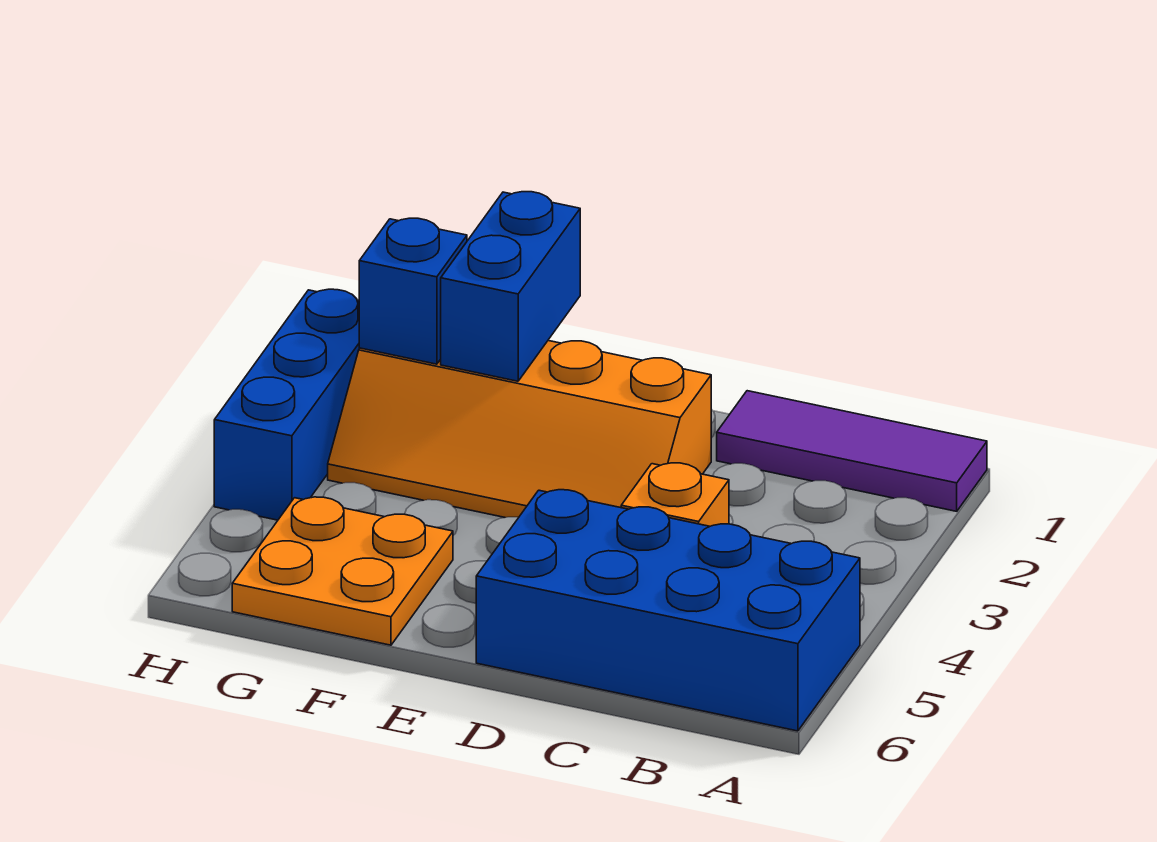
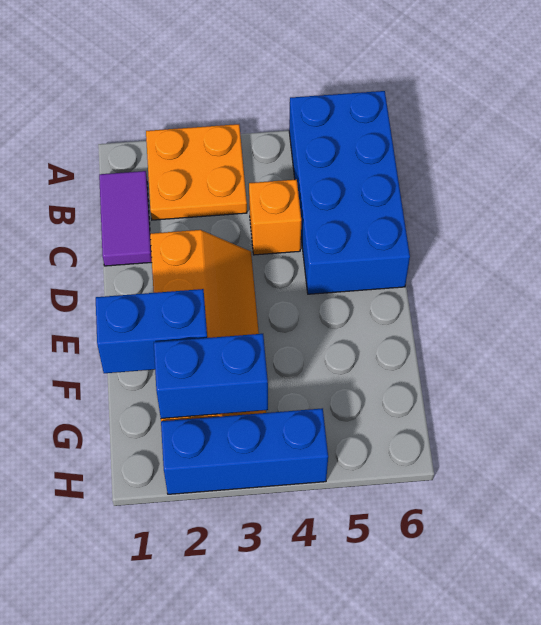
purple 1x3 tile [717,391,987,511] -> purple 1x2 tile [99,171,152,266]
orange 2x2 plate [232,497,453,645] -> orange 2x2 plate moved to [146,124,247,220]
blue 1x1 brick [359,218,467,364] -> blue 1x2 brick [154,334,268,419]

